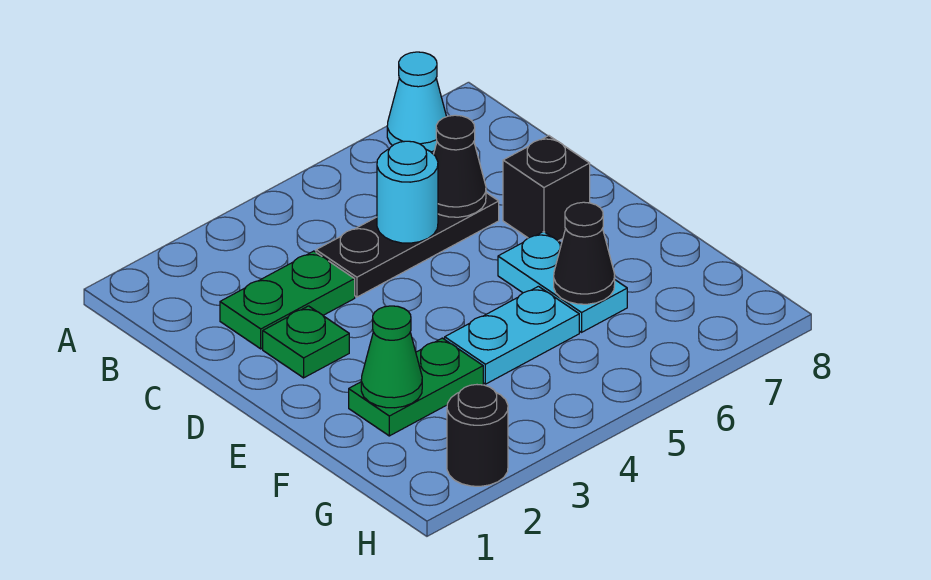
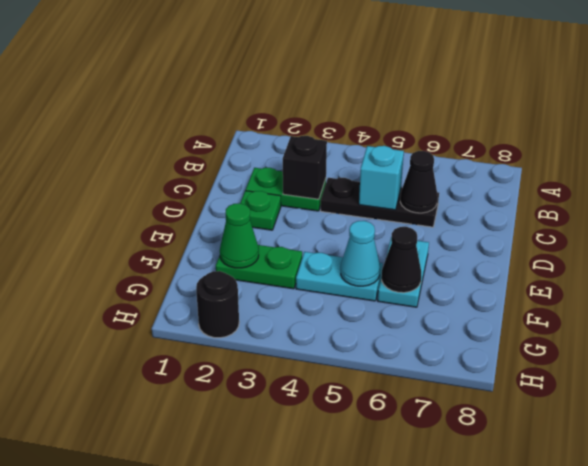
cyan 1x1 cone [387,52,447,152] -> cyan 1x1 cone moved to [341,221,380,286]
cyan 1x1 round brick [377,141,438,243] -> cyan 1x1 brick [359,146,404,210]
black 1x1 brick [503,136,590,241] -> black 1x1 brick moved to [283,136,327,199]

